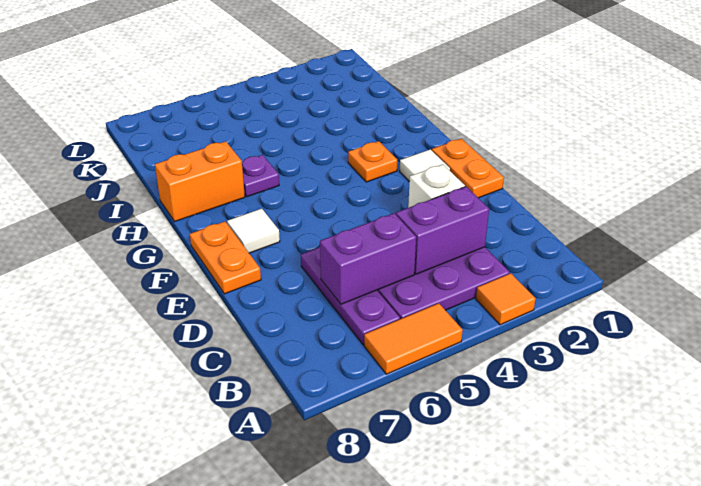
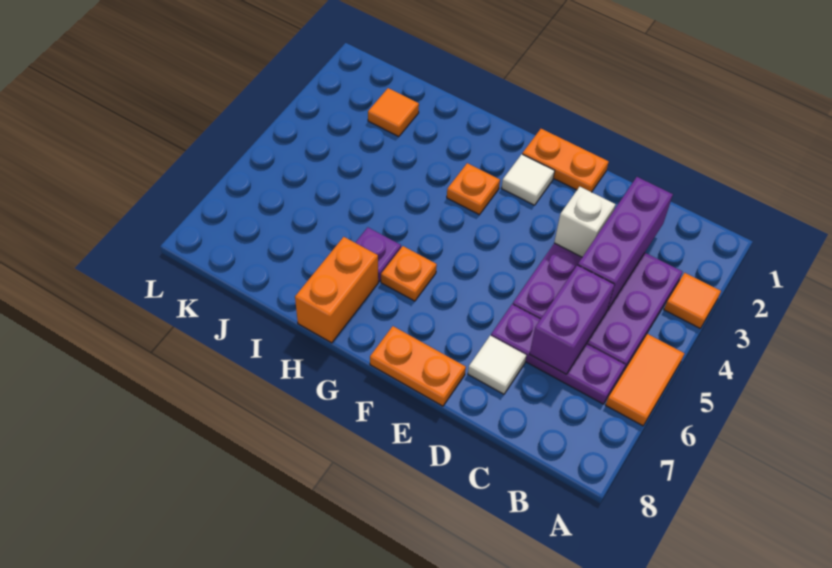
purple 1x2 brick [396,187,489,274] -> purple 1x3 brick [578,177,673,310]
white 1x1 tile [227,209,280,253] -> white 1x1 tile moved to [468,335,526,394]
none -> orange 1x1 plate [381,246,437,301]
none -> orange 1x1 tile [368,88,419,137]

